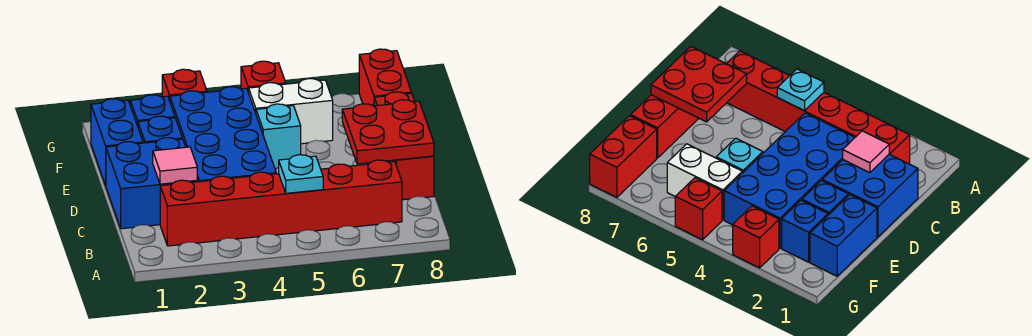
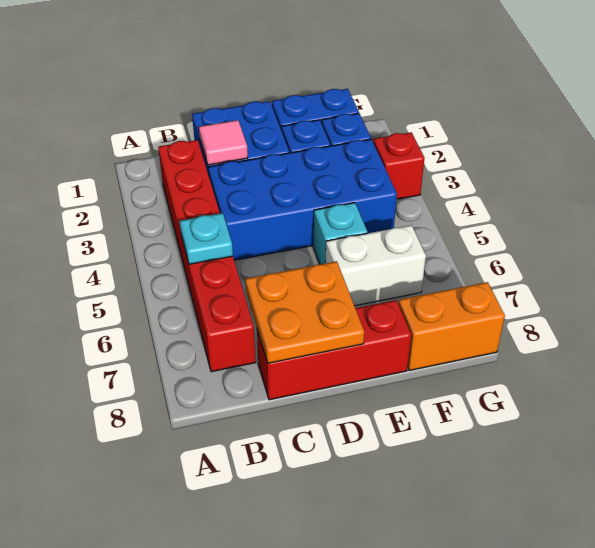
red 2x2 plate [342,100,434,164] -> orange 2x2 plate [245,261,364,363]
white 1x2 brick [249,79,333,144] -> white 1x2 brick turned to [325,225,426,306]
red 1x2 brick [359,49,412,106] -> orange 1x2 brick [398,282,505,371]
red 1x1 brick [241,61,286,93] -> none

